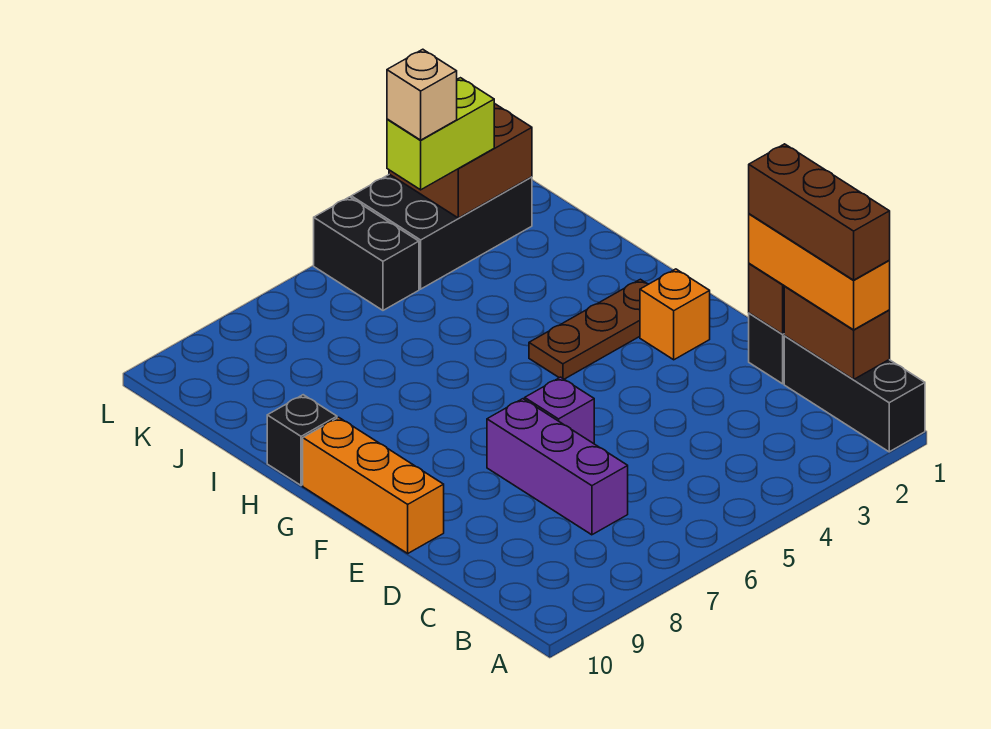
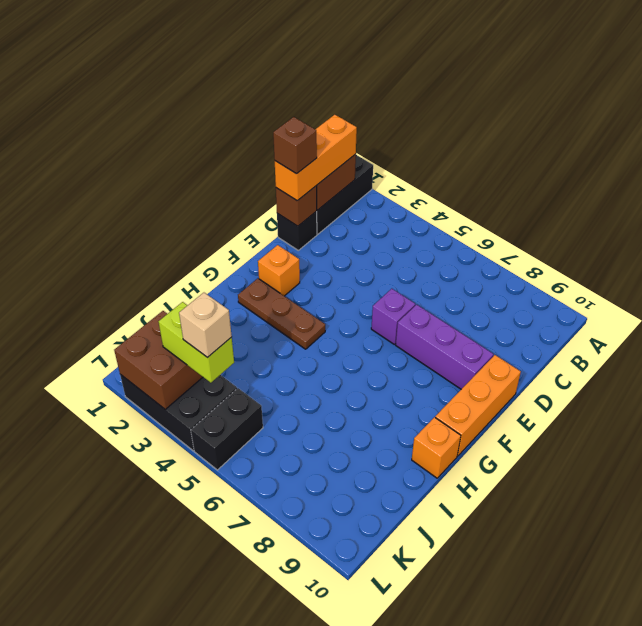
brown 1x3 brick [749,144,890,280] -> brown 1x1 brick [273,117,317,174]
purple 1x3 brick [487,399,628,535] -> purple 1x3 brick turned to [396,305,493,389]
black 1x1 brick [267,395,337,485] -> orange 1x1 brick [412,417,461,478]

